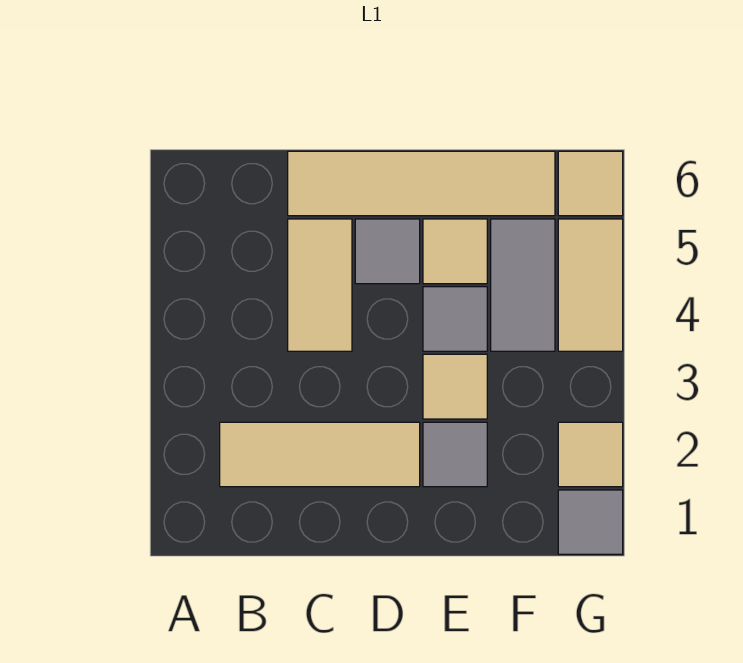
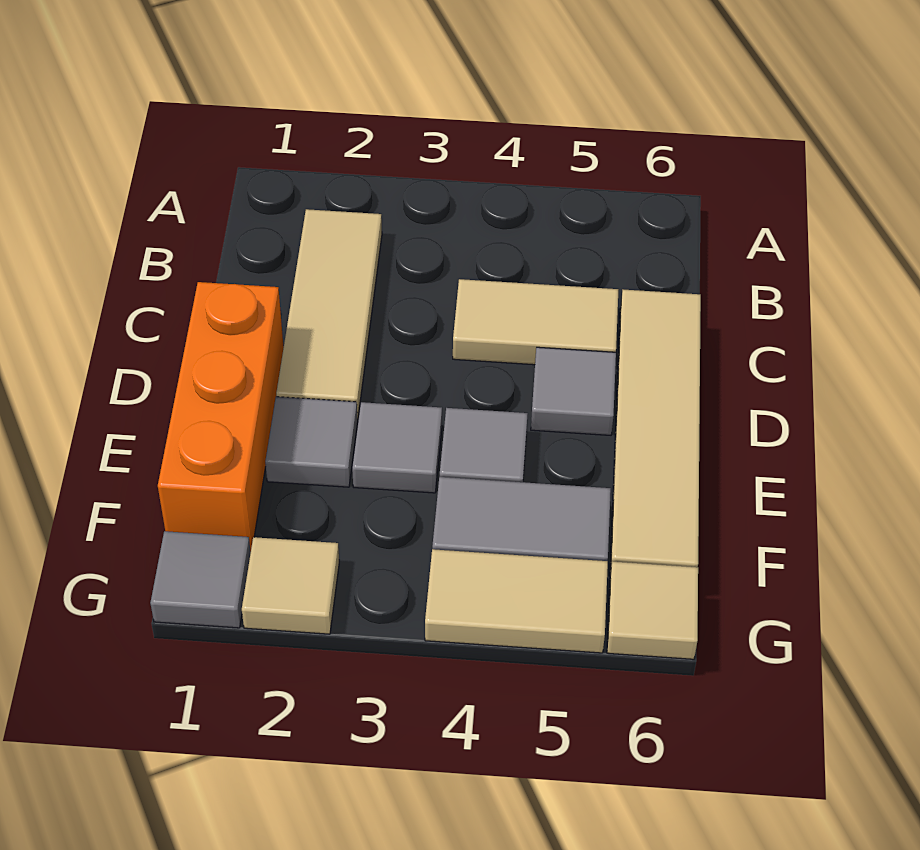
none -> orange 1x3 brick [158,282,284,551]
tan 1x1 tile [423,354,487,419] -> grey 1x1 tile [352,402,442,493]
tan 1x1 tile [423,219,487,284] -> none

